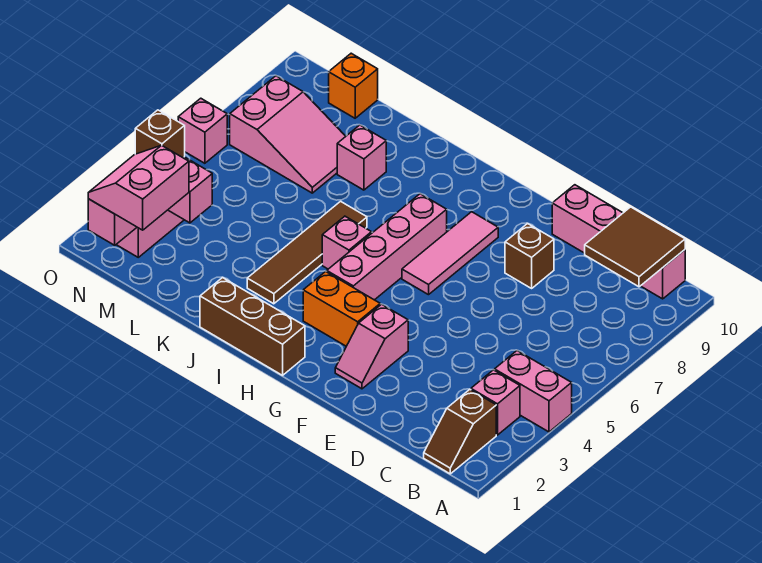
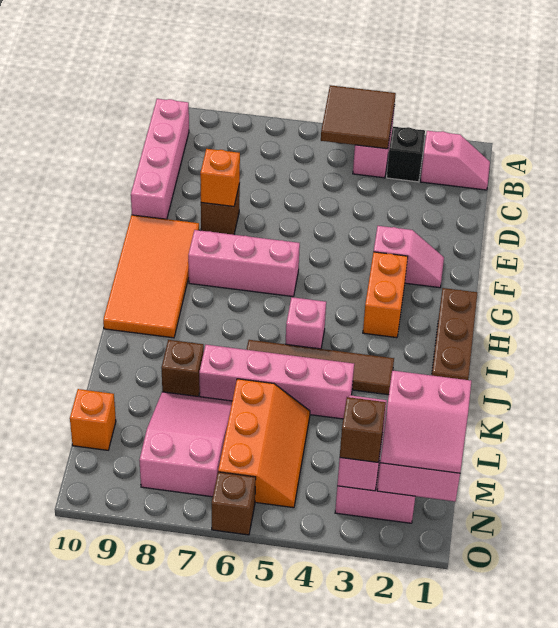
brown 1x2 slope [424,390,496,474] -> pink 1x2 slope [421,131,490,190]
pink 1x1 brick [471,370,520,435] -> black 1x1 brick [387,127,425,182]
brown 2x2 tile [585,207,685,287] -> brown 2x2 tile moved to [321,85,396,149]
none -> orange 1x1 brick [200,149,240,206]
none -> orange 2x4 tile [103,215,199,338]
pink 1x3 tile [402,212,498,295] -> pink 1x3 brick [188,230,300,297]
pink 1x4 brick [327,194,447,300] -> pink 1x4 brick moved to [199,345,354,419]
pink 1x1 brick [337,125,386,190] -> brown 1x1 brick [162,340,204,396]
none -> orange 2x3 slope [218,379,310,508]
pink 1x1 brick [178,98,227,163] -> brown 1x1 brick [212,472,256,535]

